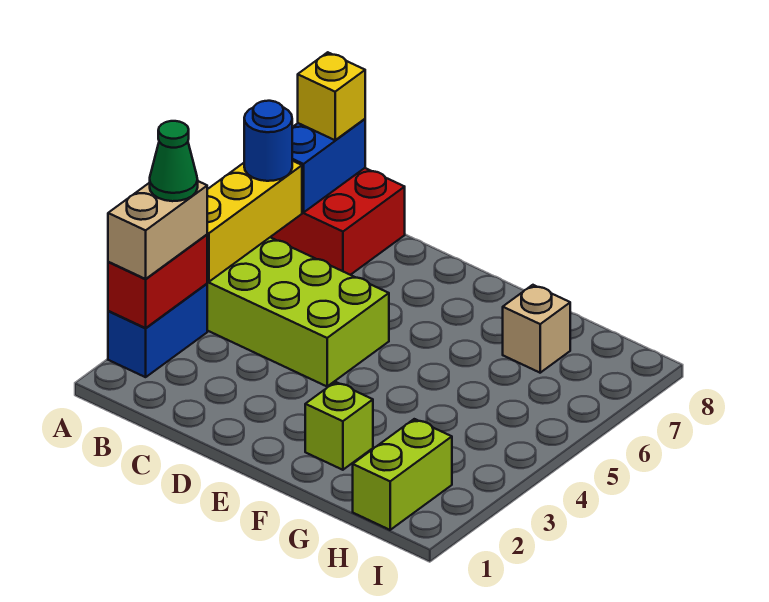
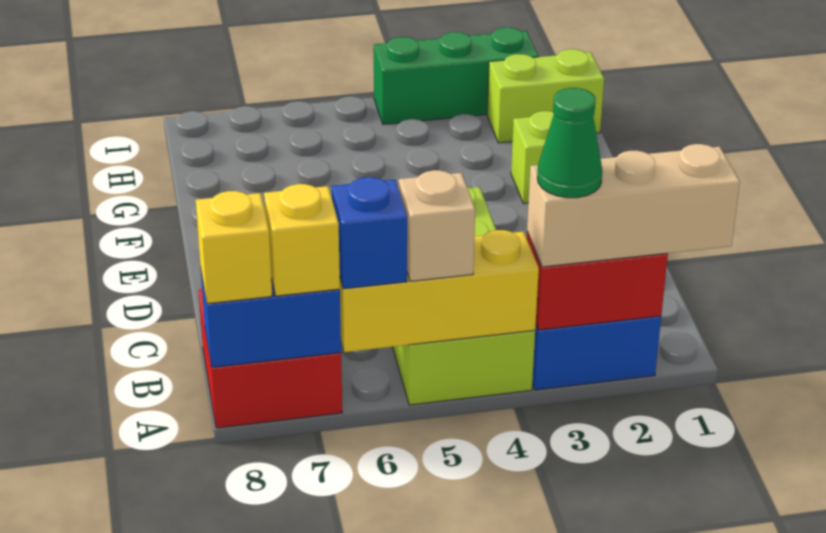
tan 1x2 brick [108,181,207,279] -> tan 1x3 brick [527,144,740,267]
blue 1x1 round brick [244,101,292,181] -> blue 1x1 brick [332,177,407,289]
none -> yellow 1x1 brick [264,184,340,296]
tan 1x1 brick [503,285,570,373] -> tan 1x1 brick moved to [399,170,475,281]
none -> green 1x3 brick [374,28,538,124]

